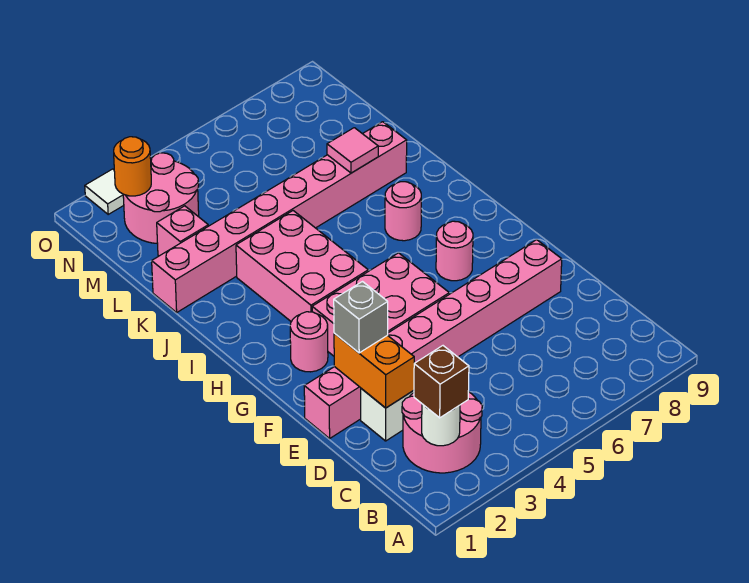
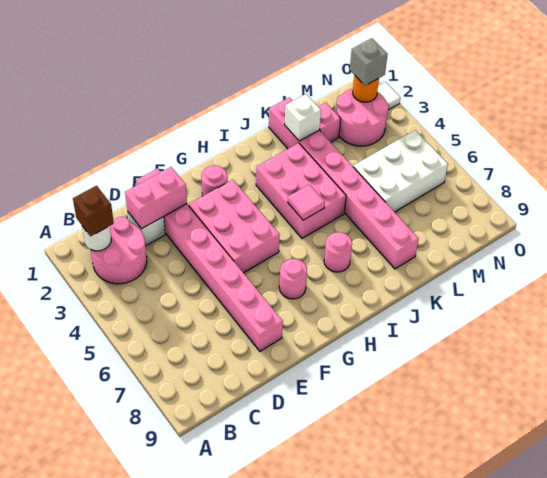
orange 1x2 brick [334,333,414,408] -> pink 1x2 brick [125,167,187,229]
grey 1x1 brick [334,282,388,353] -> grey 1x1 brick moved to [350,38,388,86]
pink 2x3 brick [236,211,368,322] -> pink 2x3 brick turned to [256,143,346,238]
none -> white 1x1 brick [284,94,321,141]
pink 1x1 tile [327,128,378,173] -> pink 1x1 tile moved to [288,185,325,220]
none -> white 2x3 brick [353,130,448,212]

